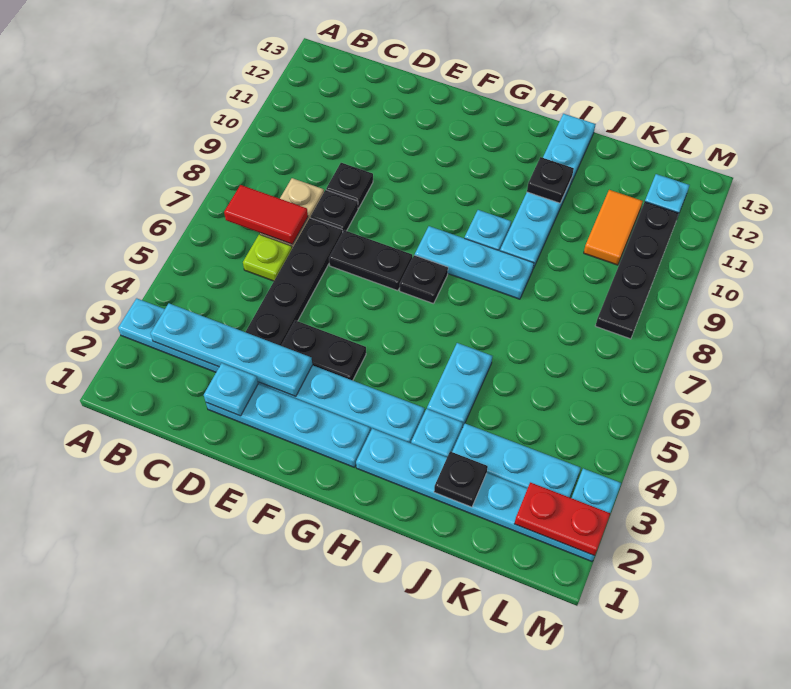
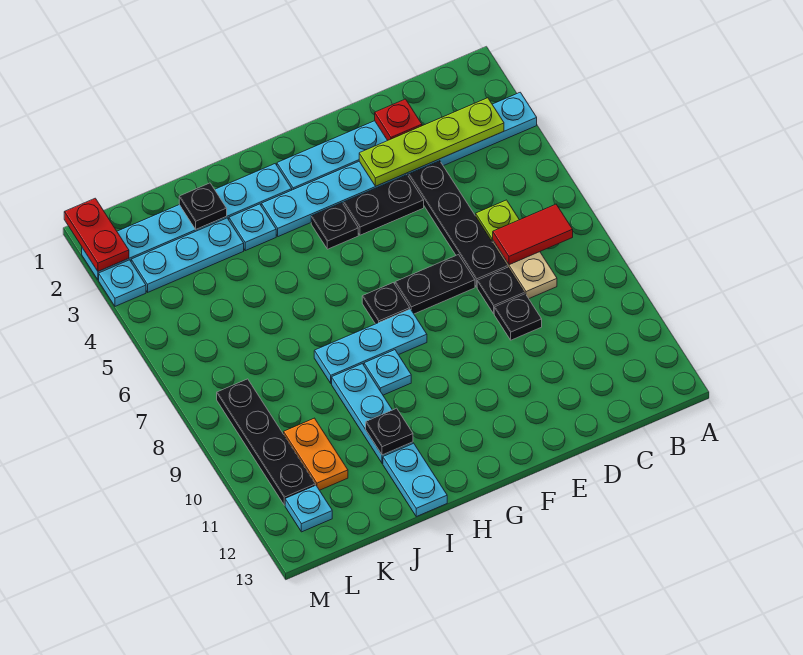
cyan 1x4 plate [150,304,312,397] -> lime 1x4 plate [359,98,504,186]
cyan 1x1 plate [204,363,258,416] -> red 1x1 plate [375,99,422,140]
none -> black 1x1 plate [311,203,358,249]
cyan 1x2 plate [427,343,492,428] -> none
orange 1x2 tile [584,190,643,265] -> orange 1x2 plate [284,418,348,490]
red 1x2 plate [514,482,610,556] -> red 1x2 plate turned to [64,198,129,271]

